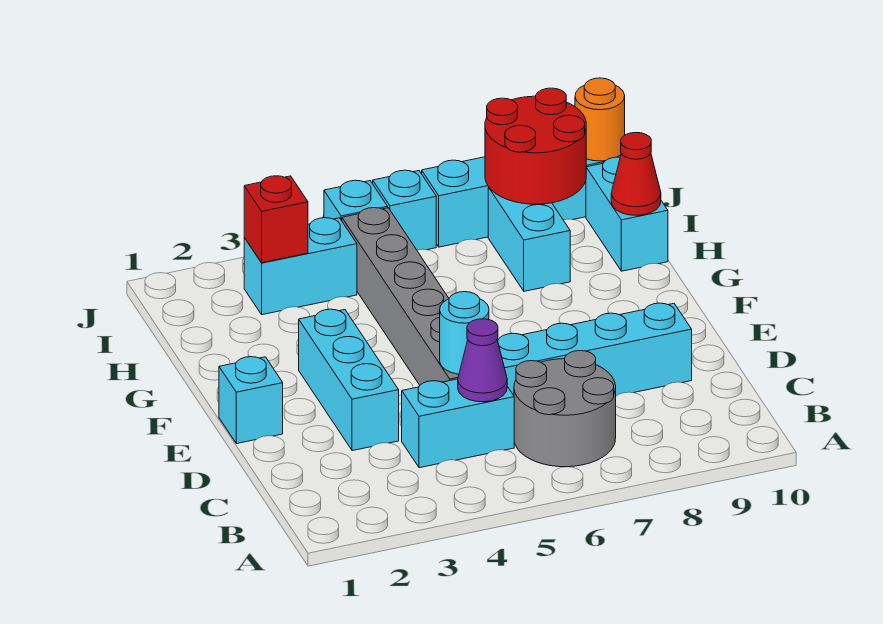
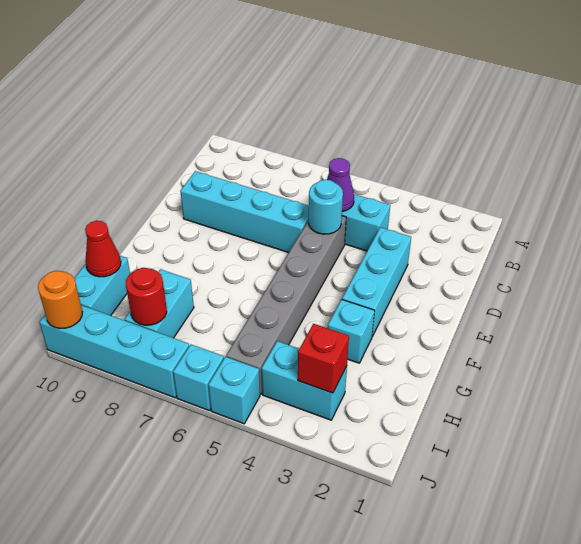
grey 2x2 round brick [514,351,616,467] -> none
cyan 1x1 brick [219,357,283,444] -> cyan 1x1 brick moved to [328,300,374,363]
red 2x2 round brick [485,88,586,204] -> red 1x1 round brick [126,268,167,325]

